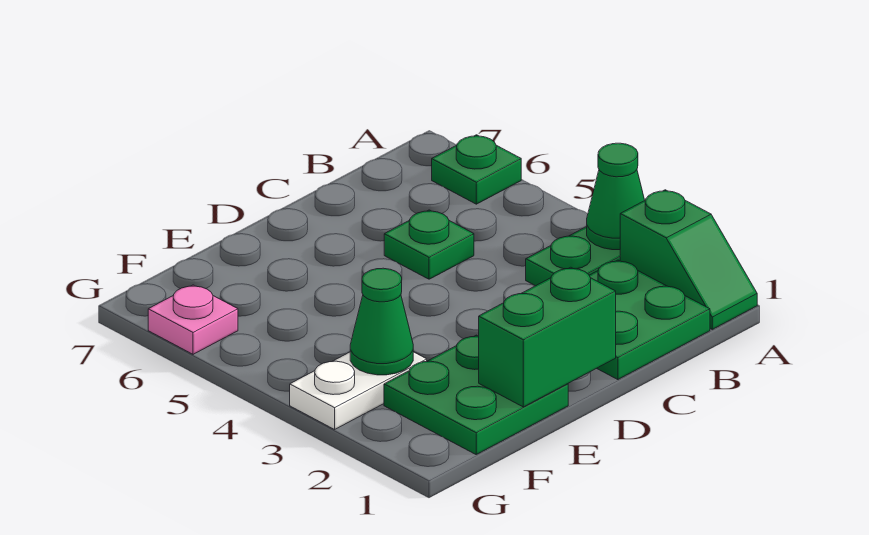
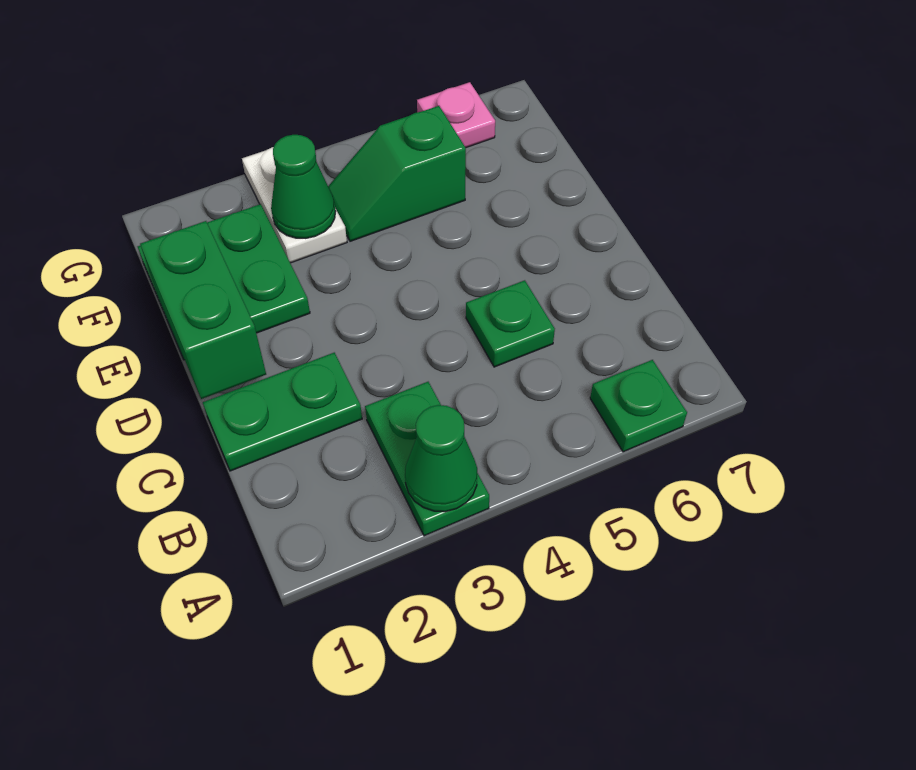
green 1x2 slope [620,190,757,329] -> green 1x2 slope moved to [328,106,466,241]
green 2x2 plate [589,260,710,380] -> green 1x2 plate [203,353,362,471]

